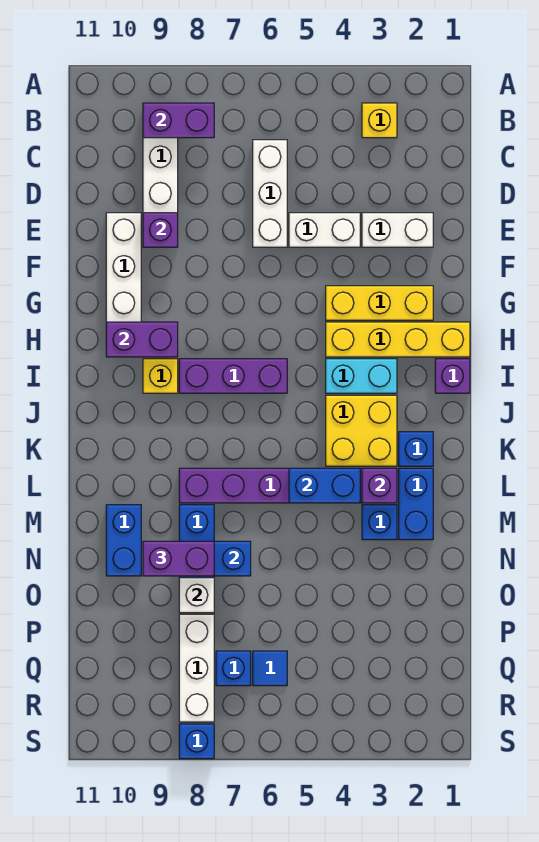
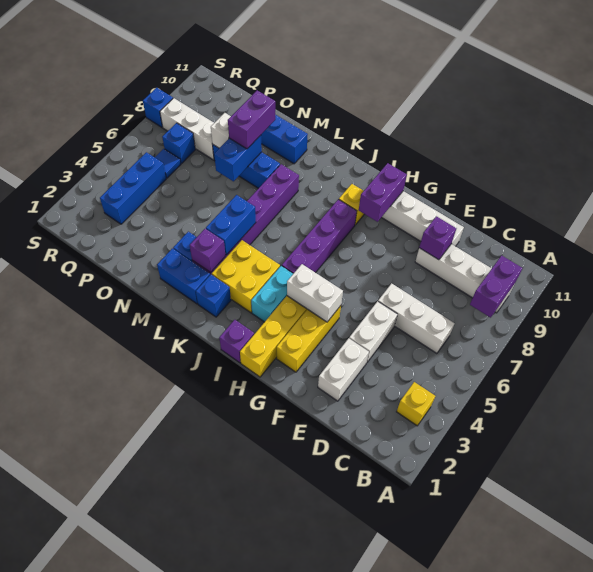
none -> white 1x2 brick [287,264,343,322]
purple 1x3 brick [179,359,287,393] -> purple 1x4 brick [282,199,357,274]
none -> blue 1x3 brick [100,152,166,224]

